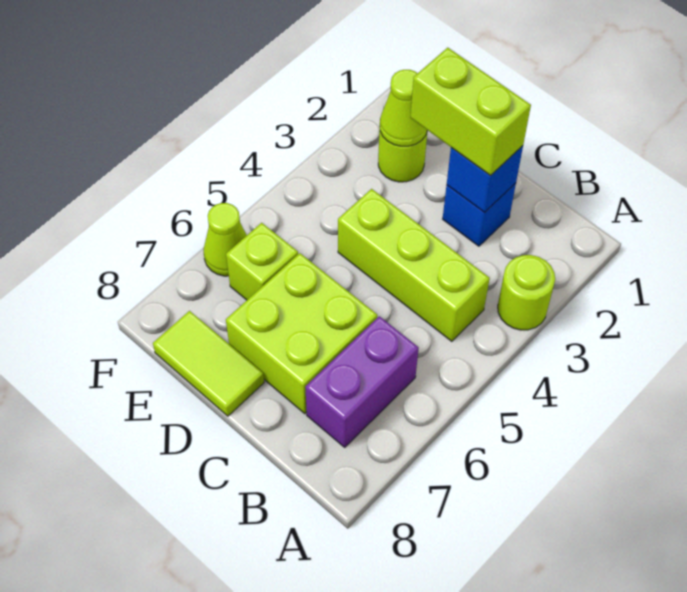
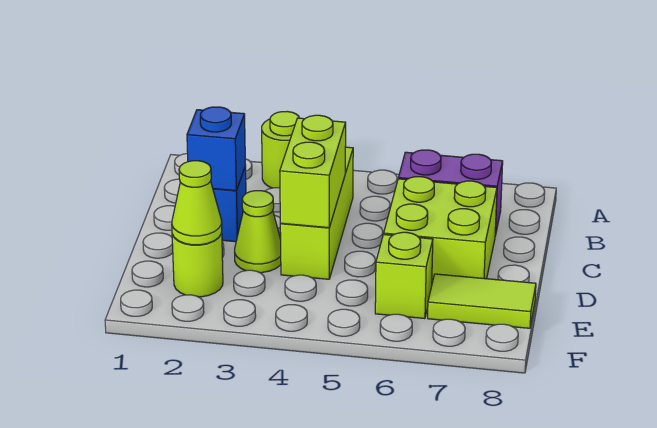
lime 1x2 brick [410,48,531,175] -> lime 1x2 brick moved to [280,115,346,228]
lime 1x2 tile [153,311,264,416] -> lime 1x2 tile turned to [428,274,536,328]
lime 1x1 cone [204,203,247,276] -> lime 1x1 cone moved to [235,191,281,273]

